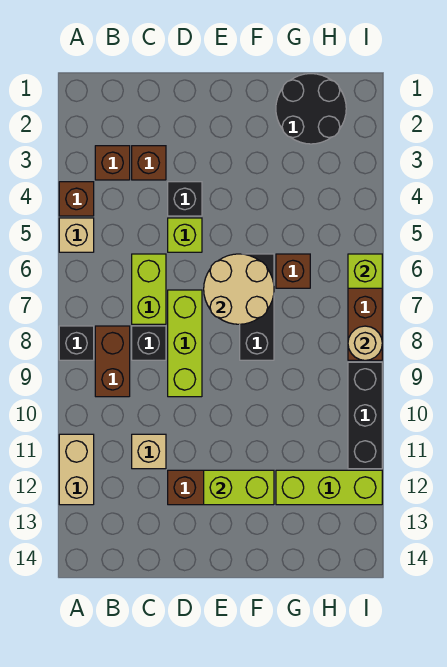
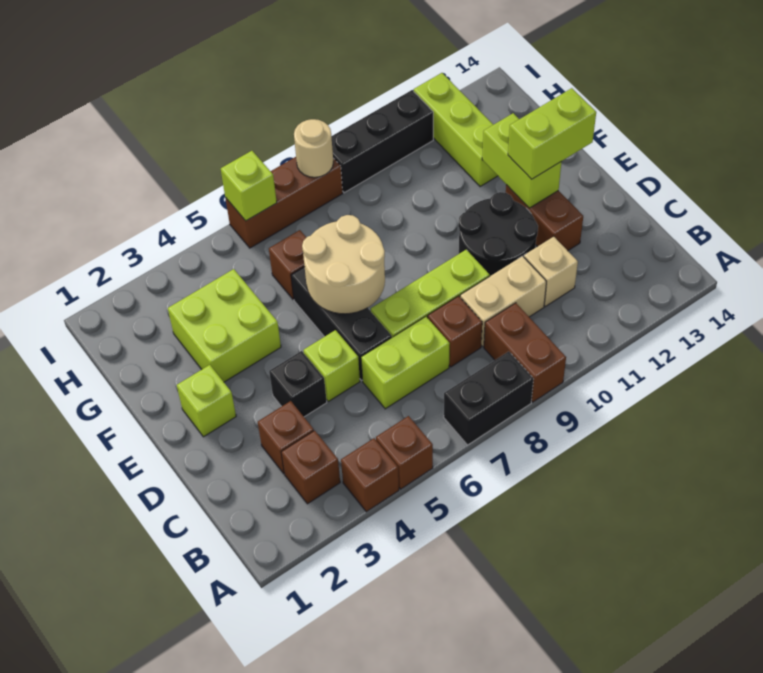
tan 1x1 brick [59,218,94,252] -> brown 1x1 brick [376,416,433,489]
black 1x1 brick [59,326,94,360] -> black 1x2 brick [444,351,533,445]
tan 1x2 brick [59,434,94,505] -> tan 1x2 brick moved to [460,256,546,346]
brown 1x2 brick [95,326,130,397] -> brown 1x2 brick turned to [484,303,566,402]
black 1x1 brick [132,326,166,360] -> brown 1x1 brick [428,296,482,367]
none -> lime 1x1 brick [177,365,236,437]
none -> lime 1x2 brick [508,88,596,179]
none -> lime 2x2 brick [168,269,281,382]
black 1x3 brick [240,254,274,360] -> black 1x3 brick turned to [291,267,392,380]
black 2x2 round brick [276,74,346,144] -> black 2x2 round brick moved to [458,192,538,276]

